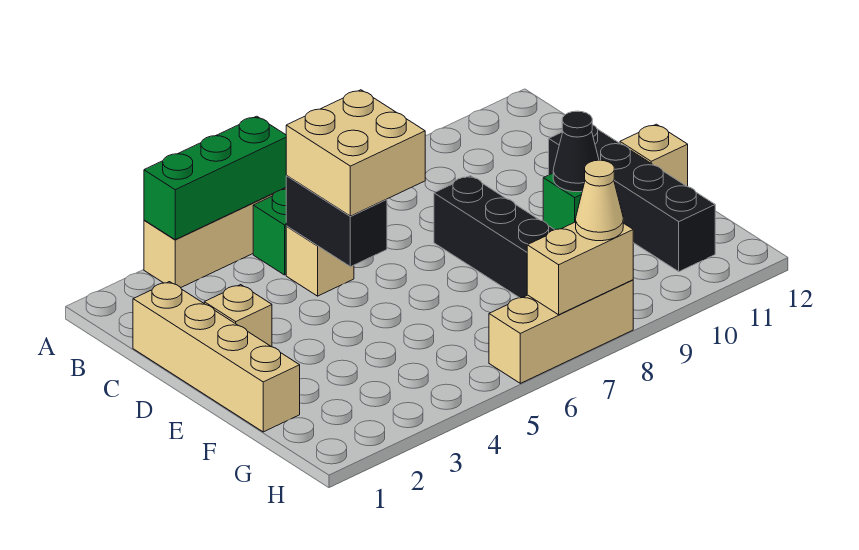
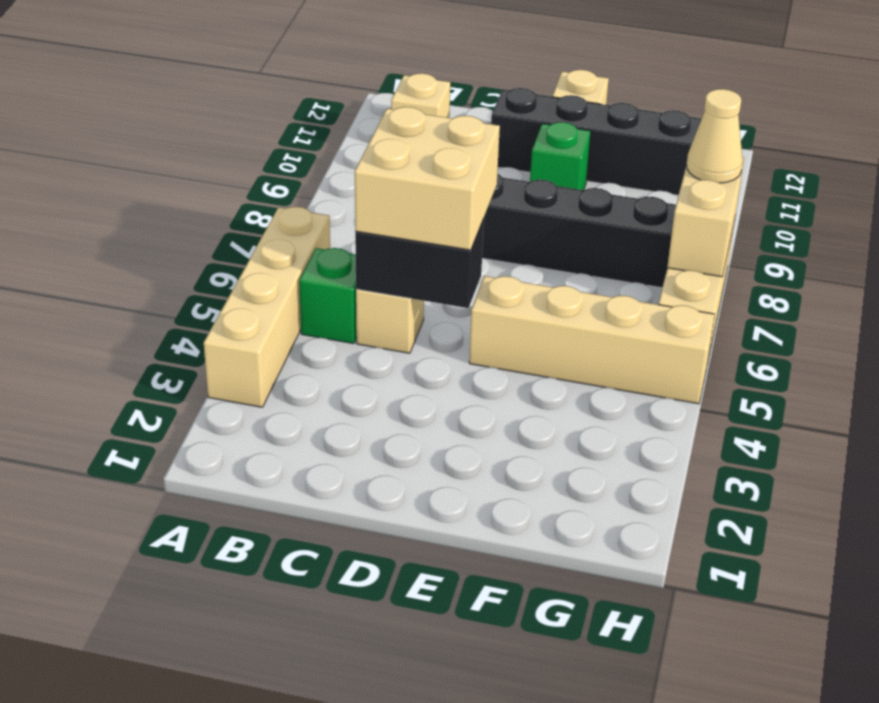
green 1x3 brick [144,116,287,240] -> none
tan 1x4 brick [133,282,300,432] -> tan 1x4 brick moved to [469,276,715,404]
tan 1x1 brick [204,285,272,347] -> tan 1x1 brick moved to [391,73,450,118]
black 1x1 cone [553,111,599,192] -> none

